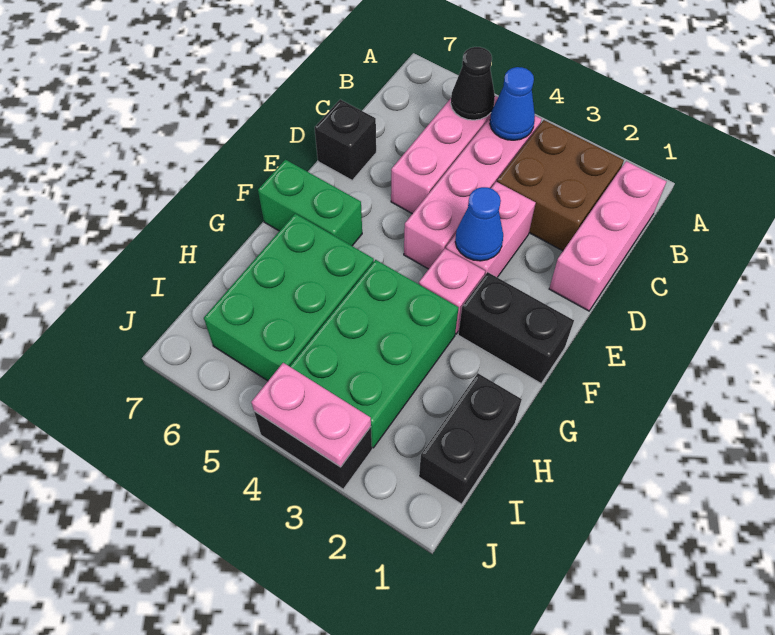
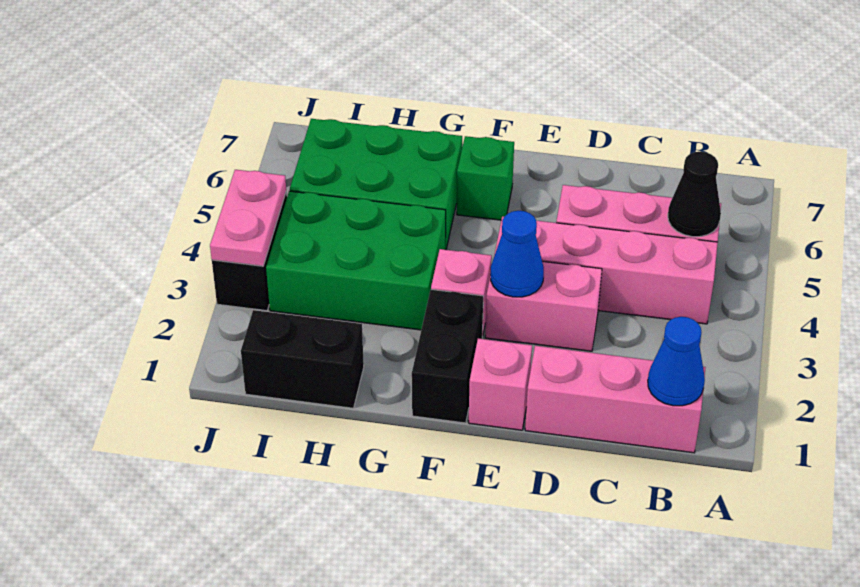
brown 2x2 brick [497,120,624,251] -> none
blue 1x1 cone [490,67,535,140] -> blue 1x1 cone moved to [648,317,705,406]
black 1x1 brick [315,100,376,180] -> none
none -> pink 1x1 brick [469,338,532,430]
green 1x2 brick [258,160,362,246] -> green 1x1 brick [457,136,514,220]

